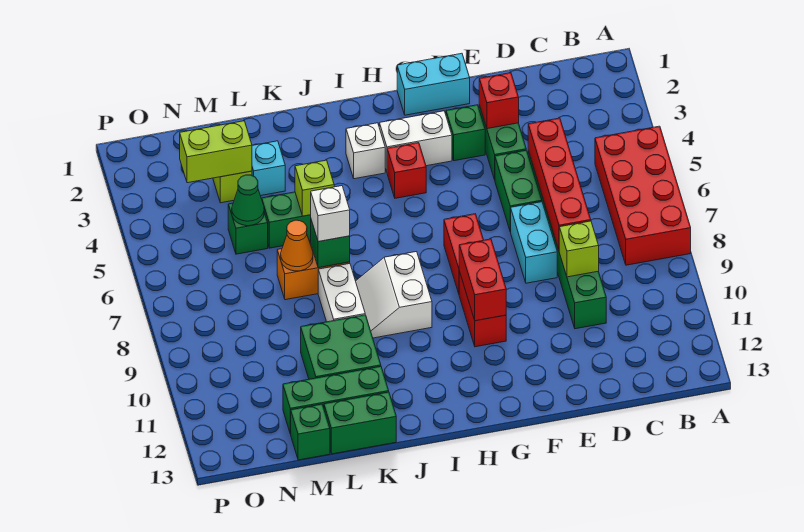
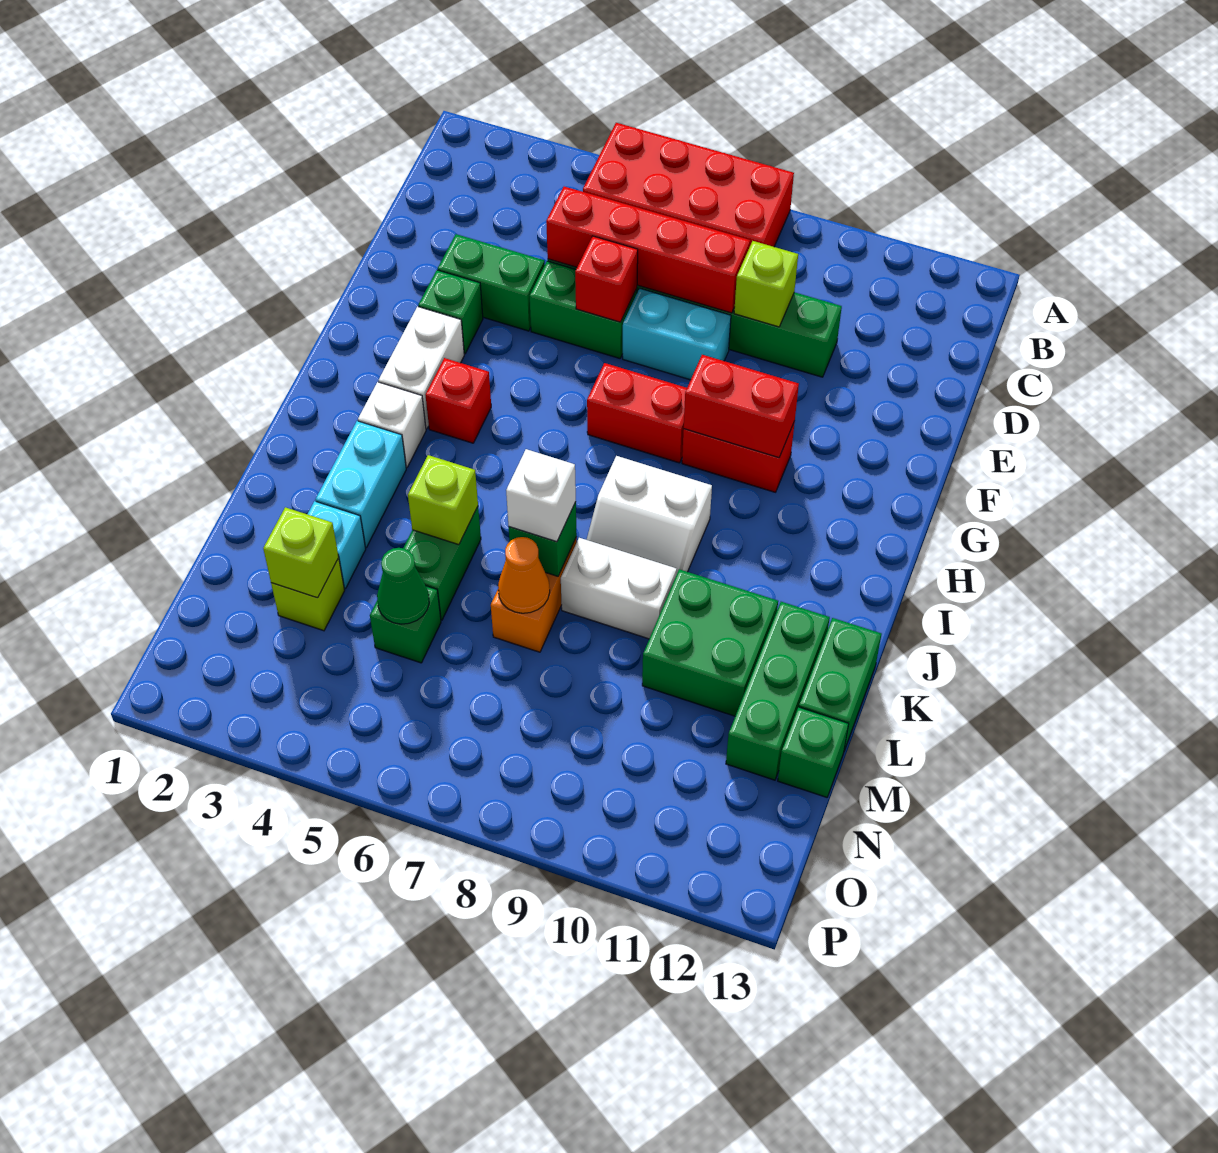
red 1x1 brick [479,73,519,129] -> red 1x1 brick moved to [575,236,638,322]
cyan 1x2 brick [397,53,470,115] -> cyan 1x2 brick moved to [315,421,406,547]
lime 1x2 brick [180,121,252,183] -> lime 1x1 brick [263,507,339,598]

